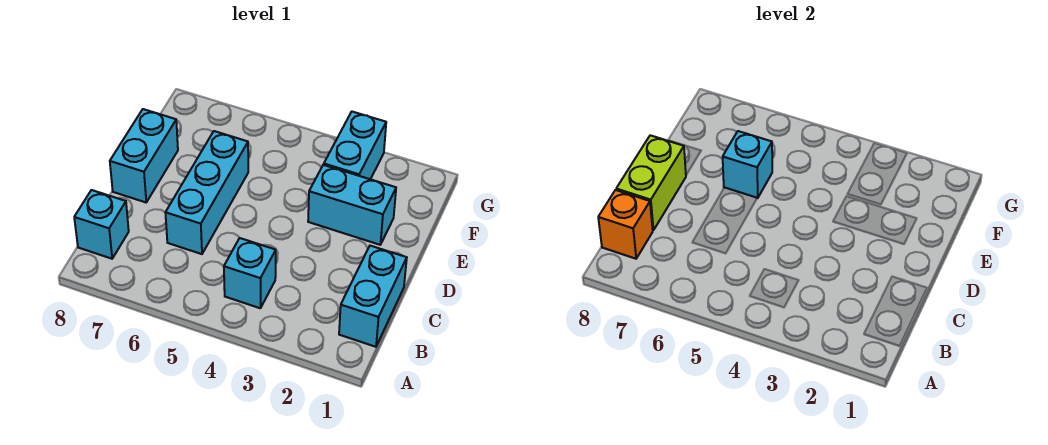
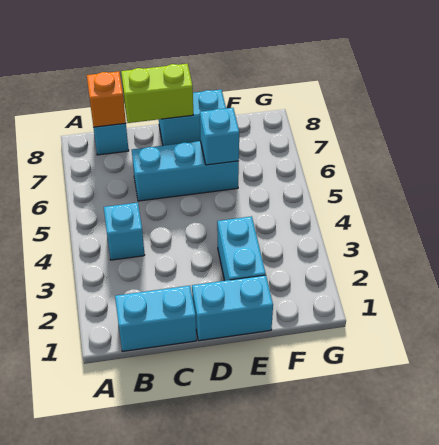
cyan 1x2 brick [324,112,386,179] -> cyan 1x2 brick moved to [192,275,273,341]

